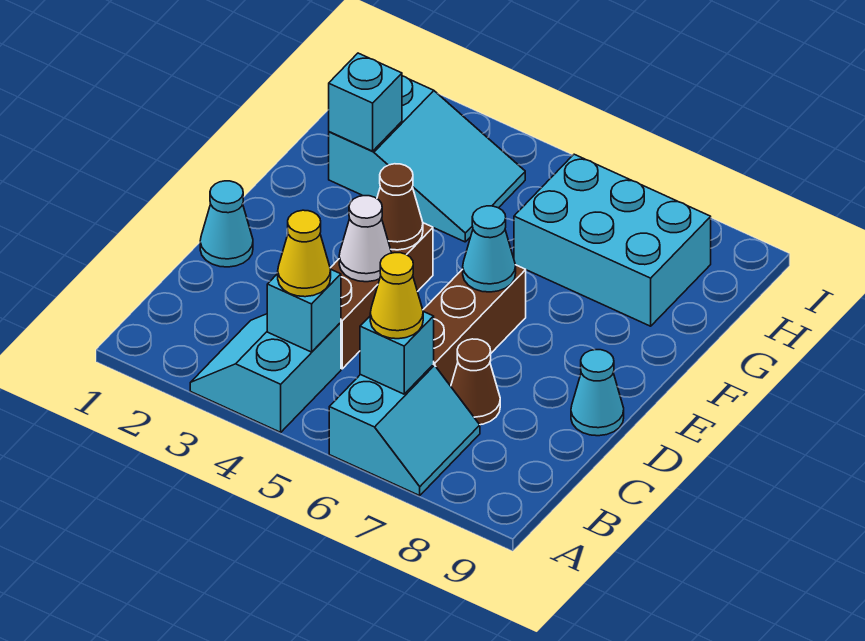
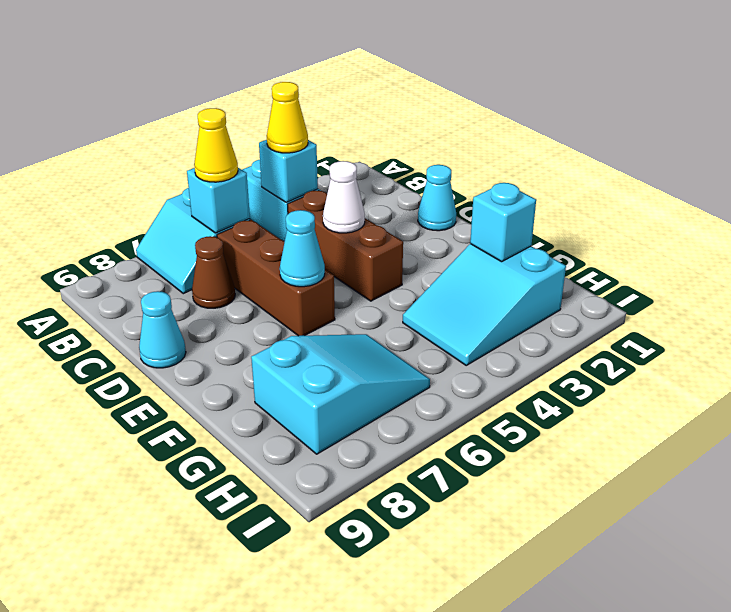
brown 1x1 cone [377,164,423,250] -> none
cyan 2x3 brick [514,154,711,326] -> cyan 2x3 slope [251,334,430,454]

